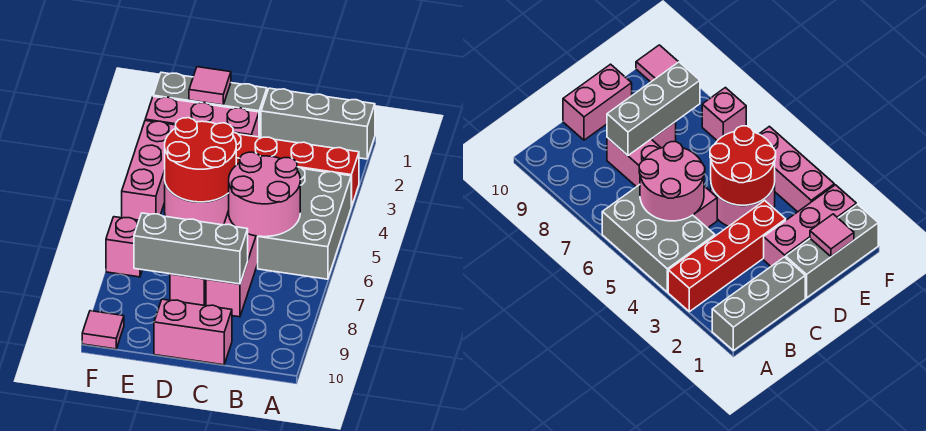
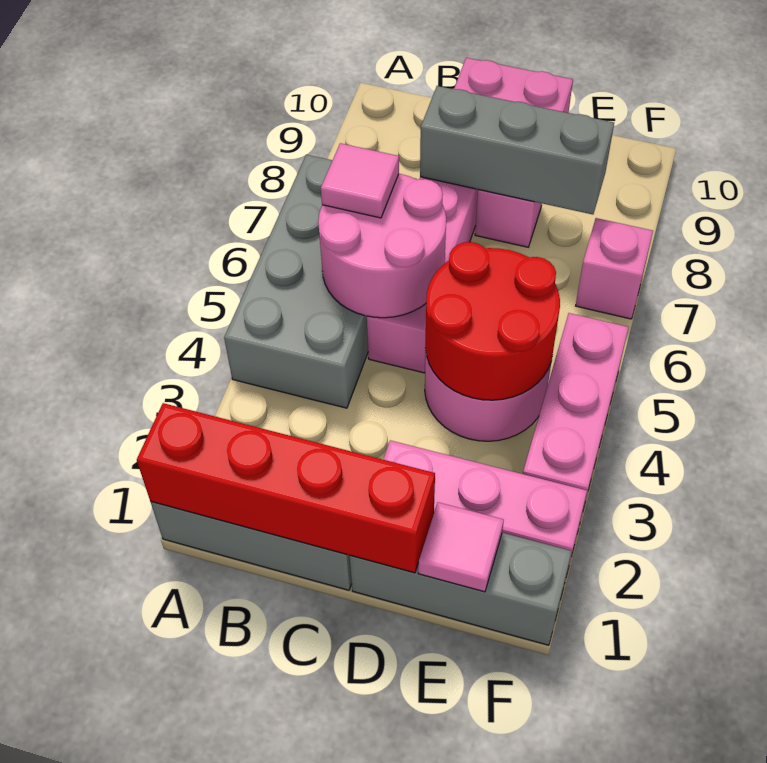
red 1x4 brick [233,132,359,207] -> red 1x4 brick moved to [137,403,435,573]
grey 2x3 brick [258,167,351,279] -> grey 2x4 brick [224,155,368,408]
pink 1x1 tile [82,311,124,349] -> pink 1x1 tile moved to [321,143,399,218]

